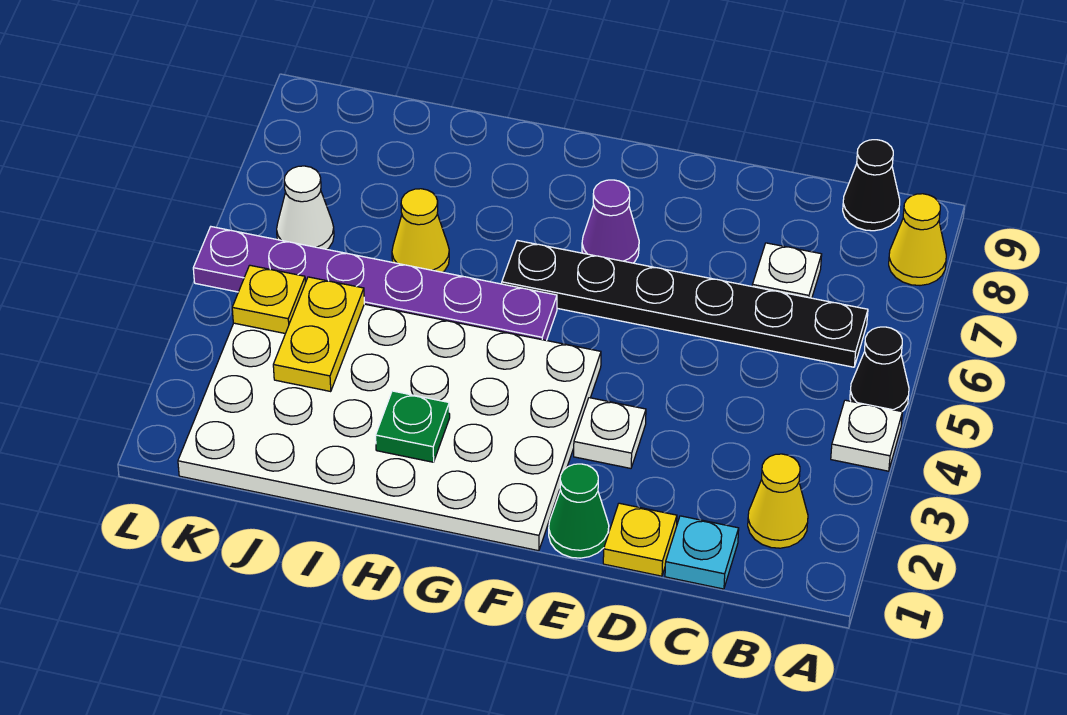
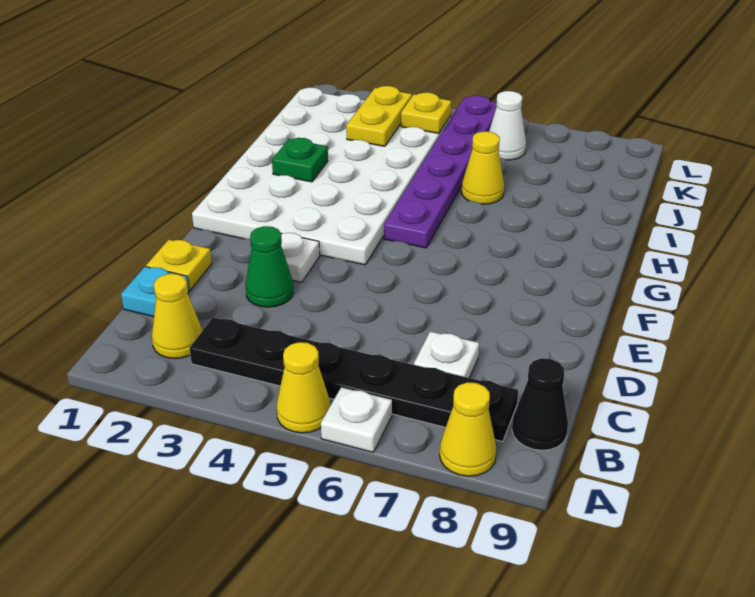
white 1x1 plate [831,400,902,471] -> white 1x1 plate moved to [321,387,392,452]
black 1x1 cone [850,327,909,412] -> yellow 1x1 cone [277,342,331,433]
black 1x6 plate [502,240,868,367] -> black 1x6 plate turned to [190,317,518,442]
green 1x1 cone [549,464,609,558] -> green 1x1 cone moved to [245,226,294,307]
purple 1x1 cone [582,180,639,263] -> none
yellow 1x2 plate [273,277,364,392] -> yellow 1x2 plate turned to [346,86,412,146]

